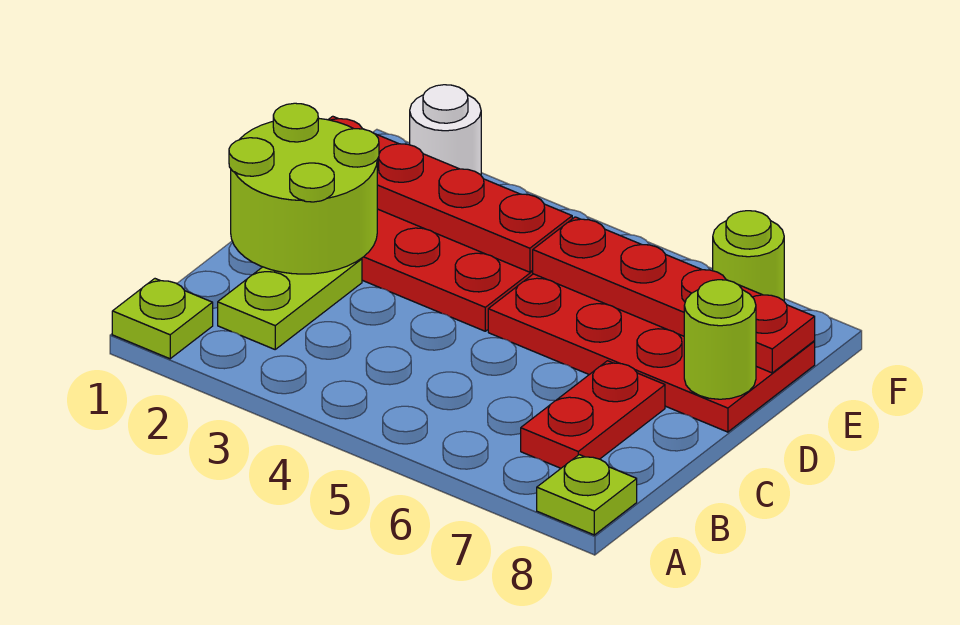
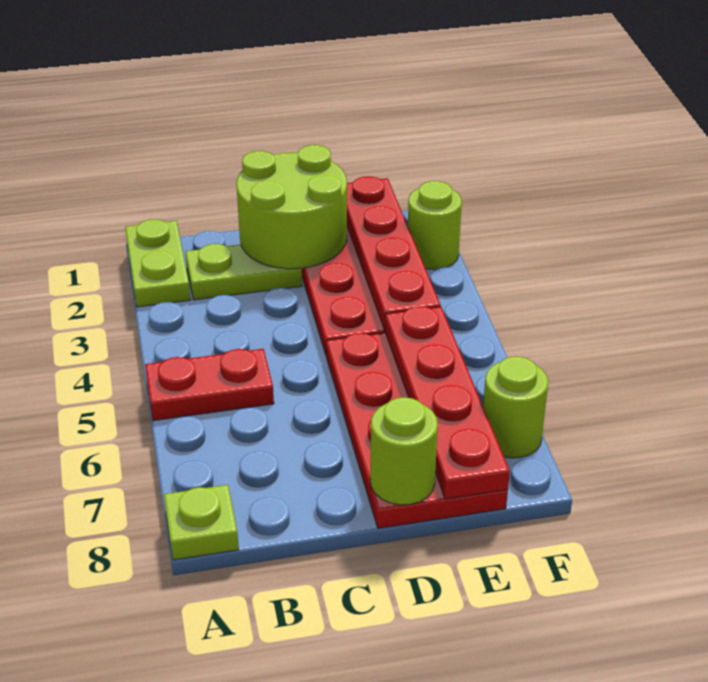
lime 1x1 plate [112,279,213,359] -> lime 1x2 plate [125,219,190,307]
red 1x2 plate [521,361,665,468] -> red 1x2 plate moved to [145,349,274,421]
white 1x1 round brick [410,85,481,175] -> lime 1x1 round brick [408,181,462,269]

